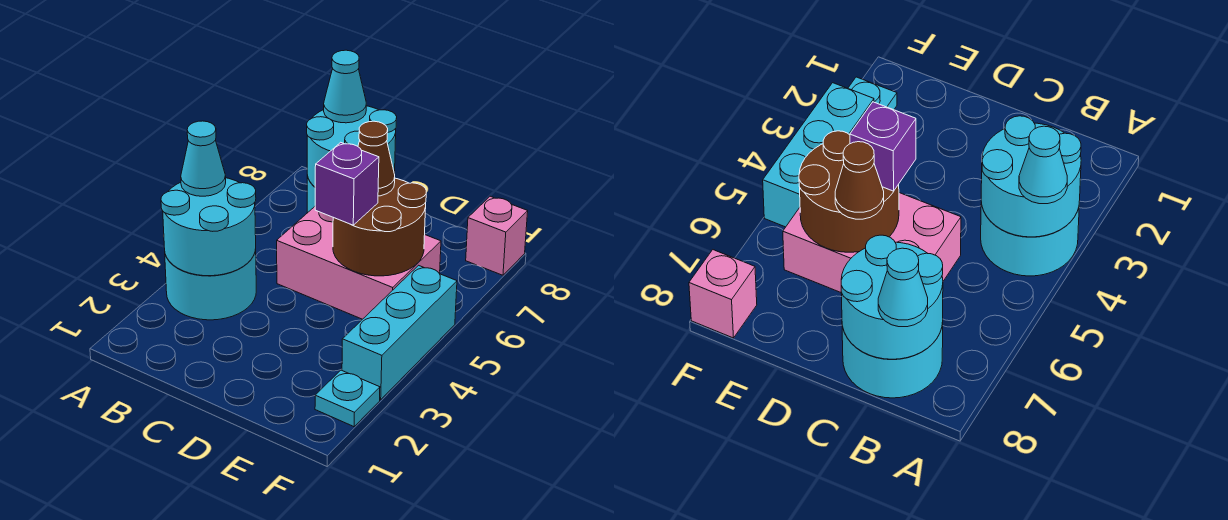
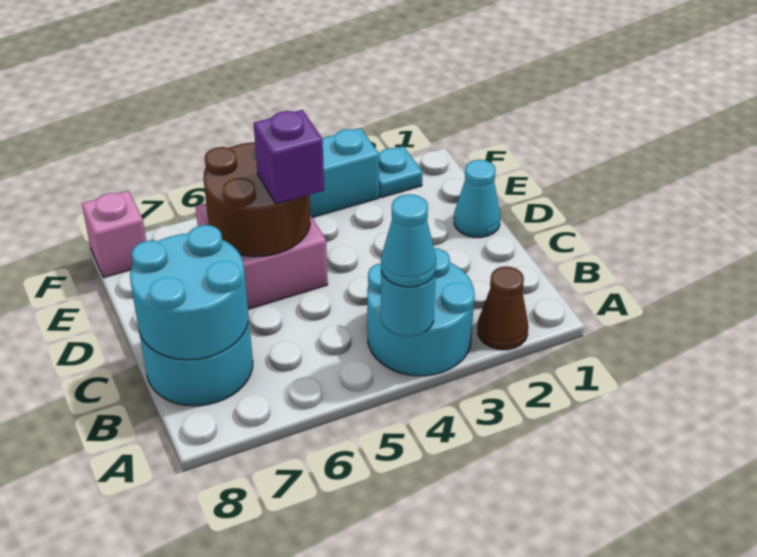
cyan 2x2 round brick [161,178,256,276] -> cyan 1x1 round brick [381,272,436,336]
cyan 1x1 cone [324,50,366,123] -> cyan 1x1 cone moved to [454,160,500,238]
pink 2x3 brick [277,207,441,319] -> pink 2x2 brick [195,203,328,309]
brown 1x1 cone [358,121,395,196] -> brown 1x1 cone moved to [477,267,528,350]

